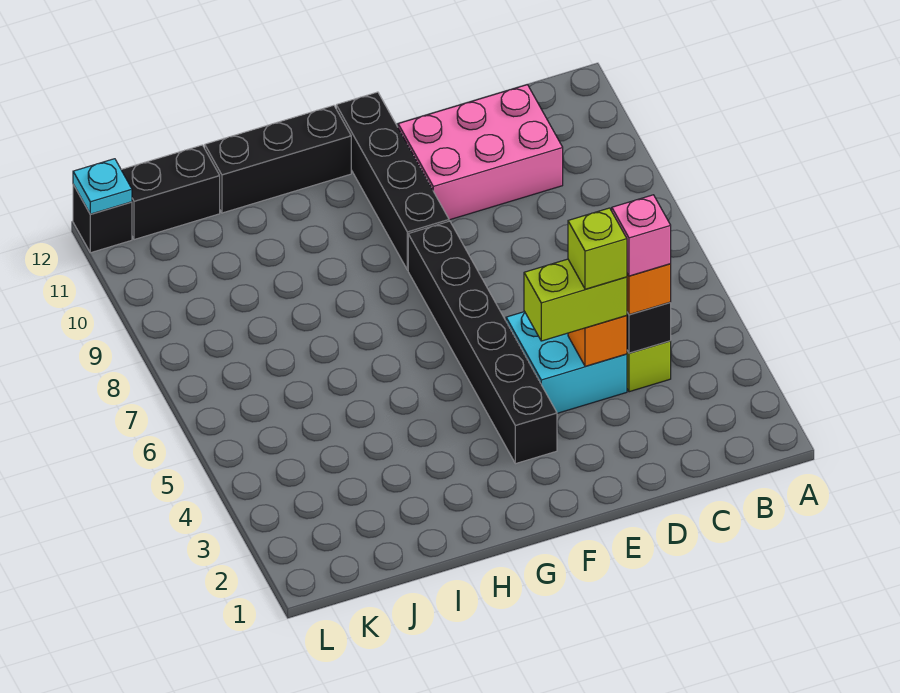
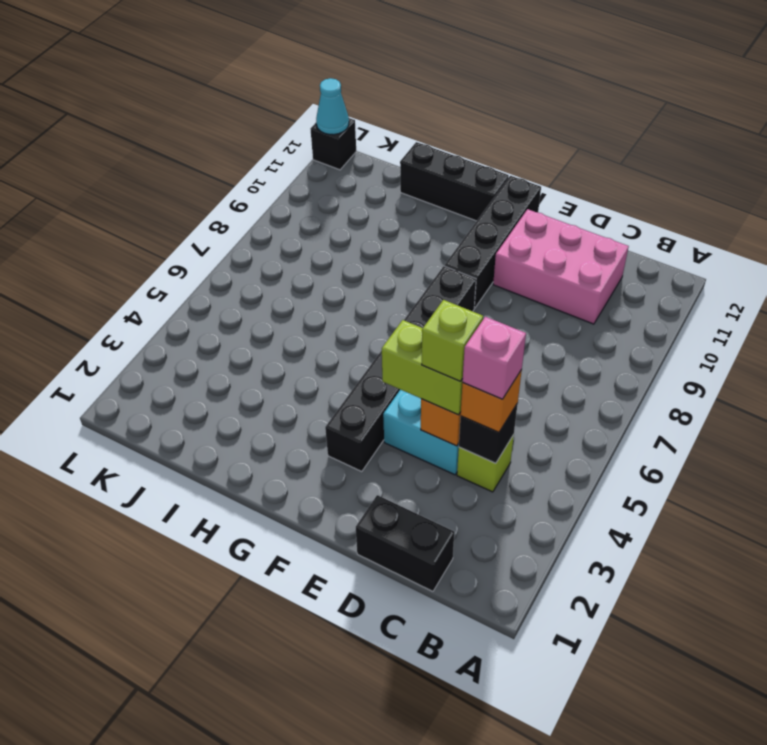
black 1x2 brick [121,145,220,240] -> black 1x2 brick moved to [356,495,454,591]
cyan 1x1 plate [73,159,132,214] -> cyan 1x1 cone [316,78,349,135]

